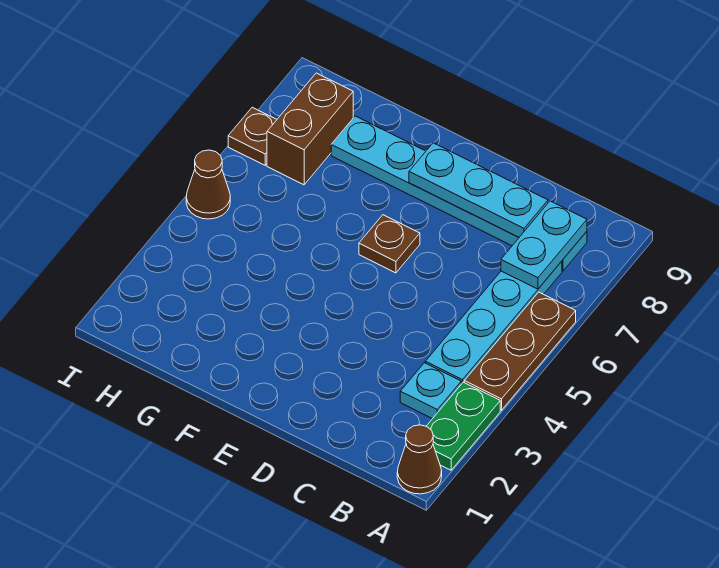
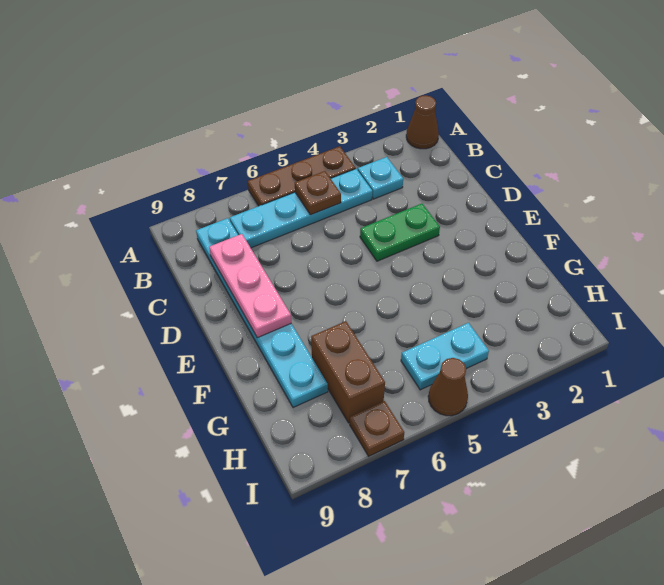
green 1x2 plate [427,382,500,470] -> green 1x2 plate moved to [360,204,440,261]
cyan 1x2 plate [501,201,587,289] -> cyan 1x2 plate moved to [401,323,489,390]
cyan 1x3 plate [409,143,548,237] -> pink 1x3 plate [209,234,291,338]
brown 1x1 plate [359,215,420,273] -> brown 1x1 plate moved to [295,171,341,215]
brown 1x2 brick [267,73,353,185] -> brown 1x2 brick turned to [311,321,385,423]

